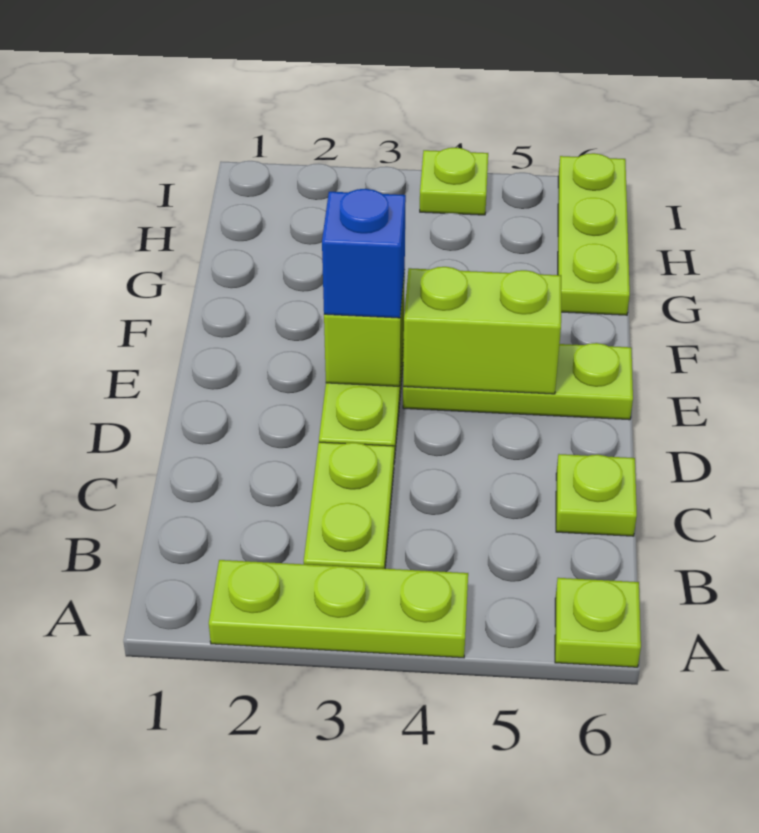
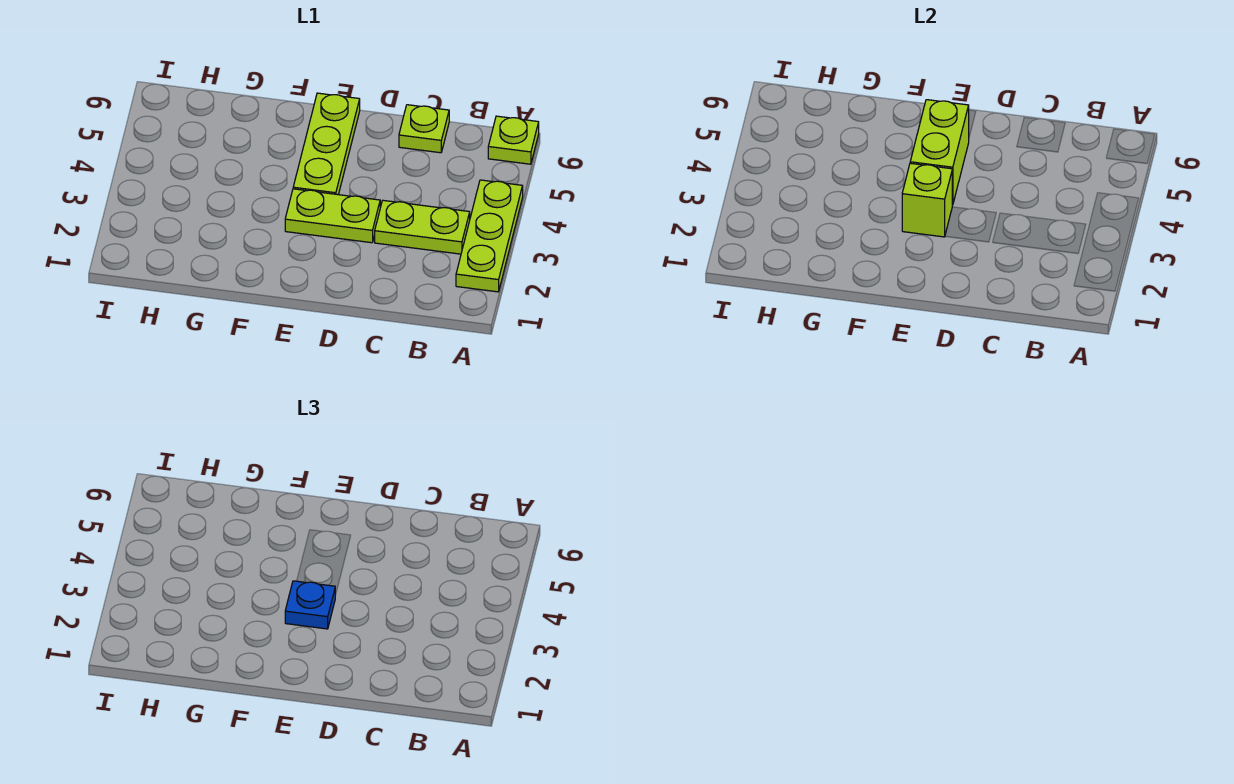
blue 1x1 brick [322,189,406,318] -> blue 1x1 plate [285,581,335,629]
lime 1x3 plate [558,153,630,315] -> none
lime 1x1 plate [420,148,488,215] -> none

